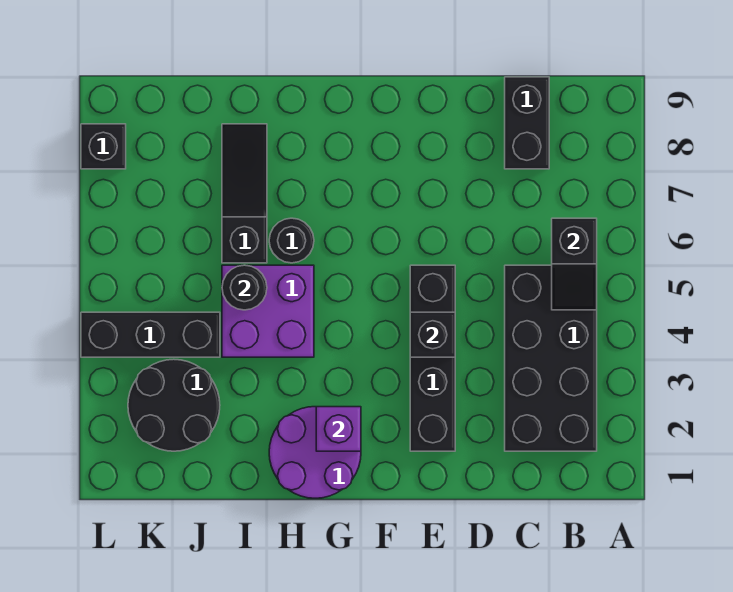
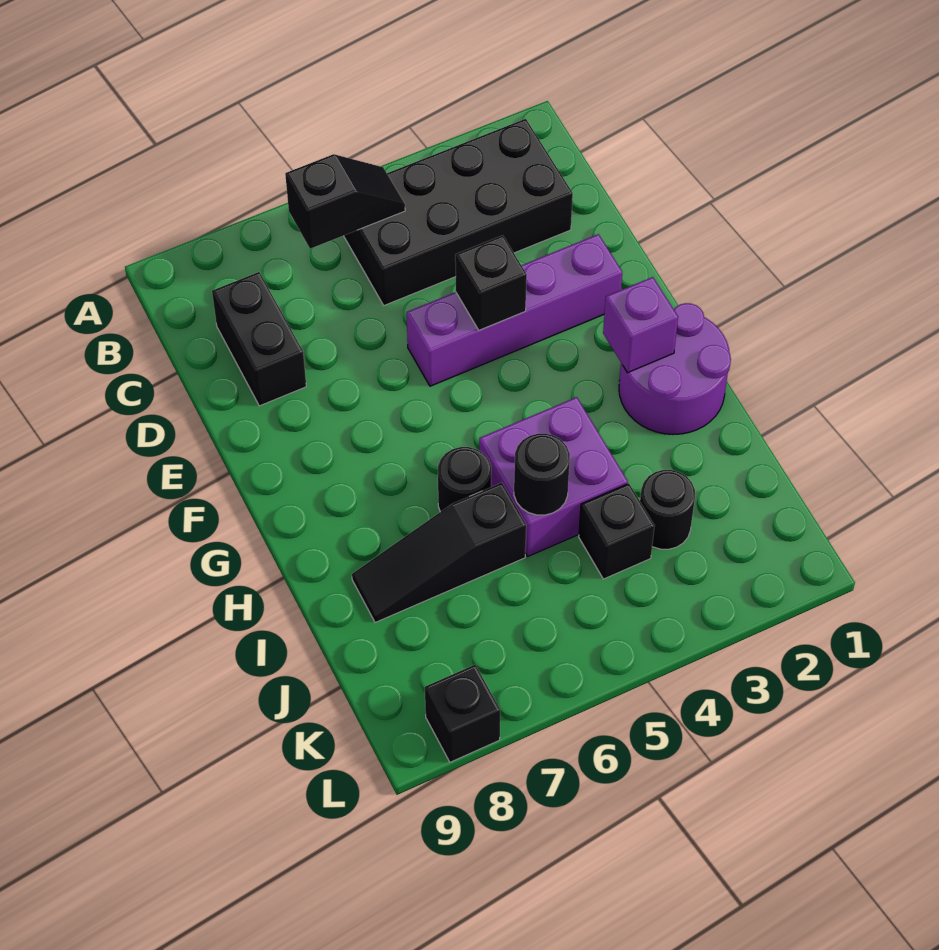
black 1x2 brick [505,77,549,169] -> black 1x2 brick turned to [212,272,306,406]
black 1x4 brick [410,265,455,451] -> purple 1x4 brick [407,234,622,386]
black 2x2 round brick [128,359,220,451] -> black 1x1 round brick [640,470,695,549]
black 1x3 brick [81,312,220,357] -> black 1x1 brick [579,484,654,579]

